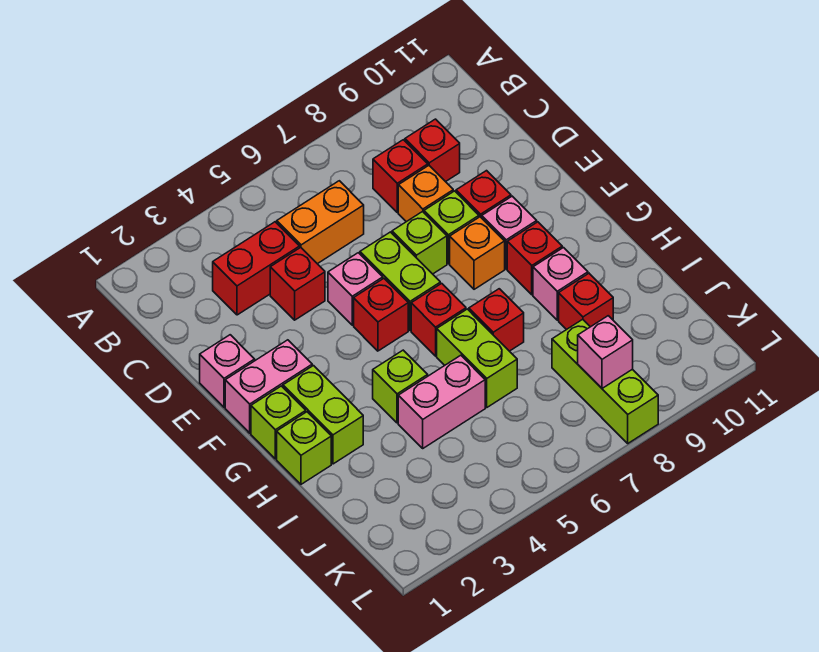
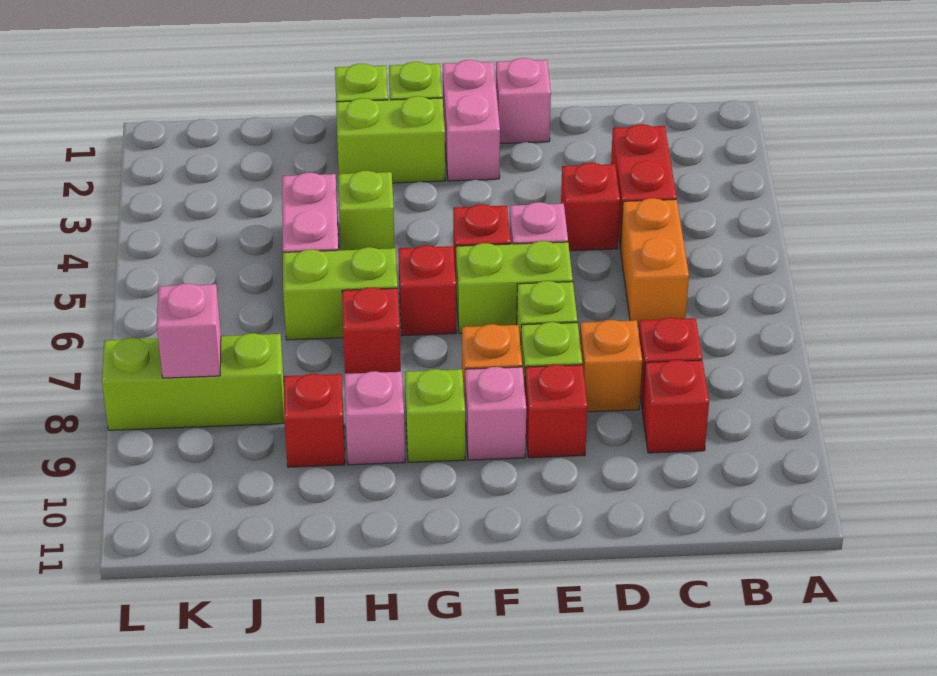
red 1x1 brick [507,222,562,295] -> lime 1x1 brick [405,369,465,462]

